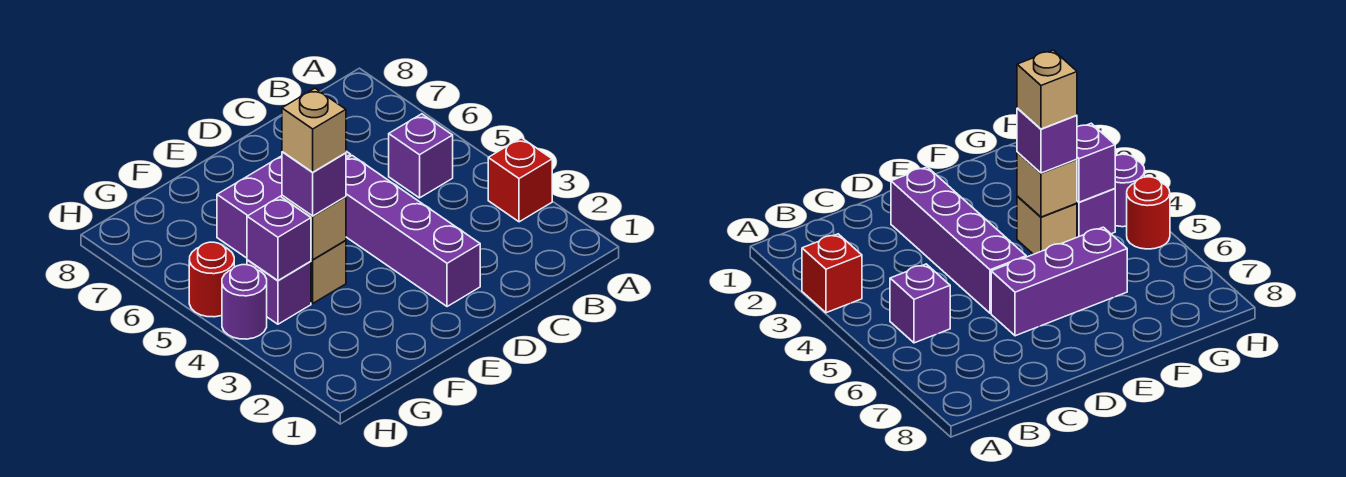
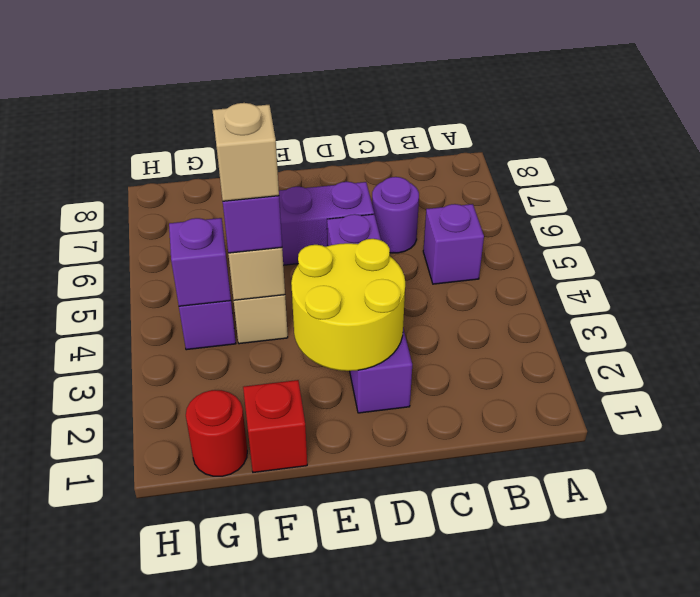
red 1x1 brick [488,138,552,222] -> red 1x1 brick moved to [243,380,307,472]
none -> yellow 2x2 round brick [291,239,405,371]
purple 1x1 round brick [222,265,267,339] -> purple 1x1 round brick moved to [372,177,419,253]
red 1x1 round brick [189,242,234,317] -> red 1x1 round brick moved to [186,390,247,476]

